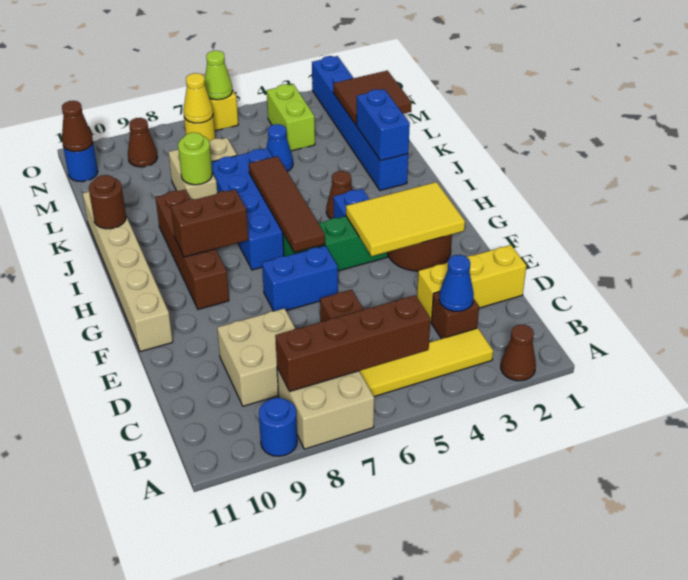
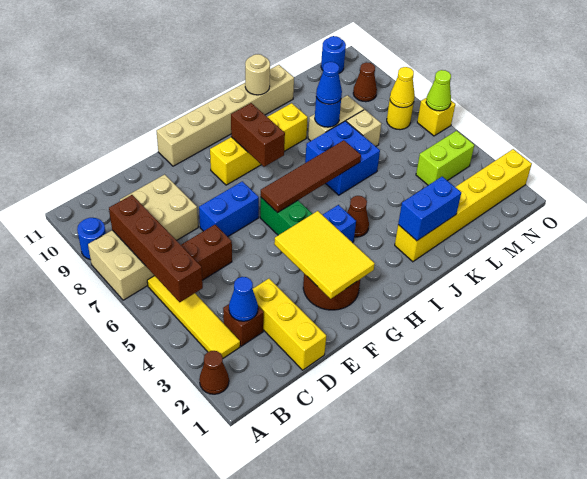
blue 1x2 brick [262,246,338,311] -> blue 1x2 brick turned to [199,181,259,237]
brown 1x4 brick [155,190,229,309] -> yellow 1x4 brick [210,103,308,185]
blue 2x4 brick [211,148,284,270] -> blue 2x2 brick [305,121,380,195]
blue 1x6 brick [312,56,408,190] -> yellow 1x6 brick [395,149,532,262]
brown 1x1 round brick [89,175,126,229] -> tan 1x1 round brick [245,54,270,95]
lime 1x1 round brick [178,133,212,185] -> blue 1x1 round brick [315,97,341,127]
brown 2x2 tile [333,71,412,125] -> none
blue 1x1 cone [266,124,293,172] -> blue 1x1 cone moved to [316,62,342,104]
brown 1x1 cone [62,101,93,152] -> none

